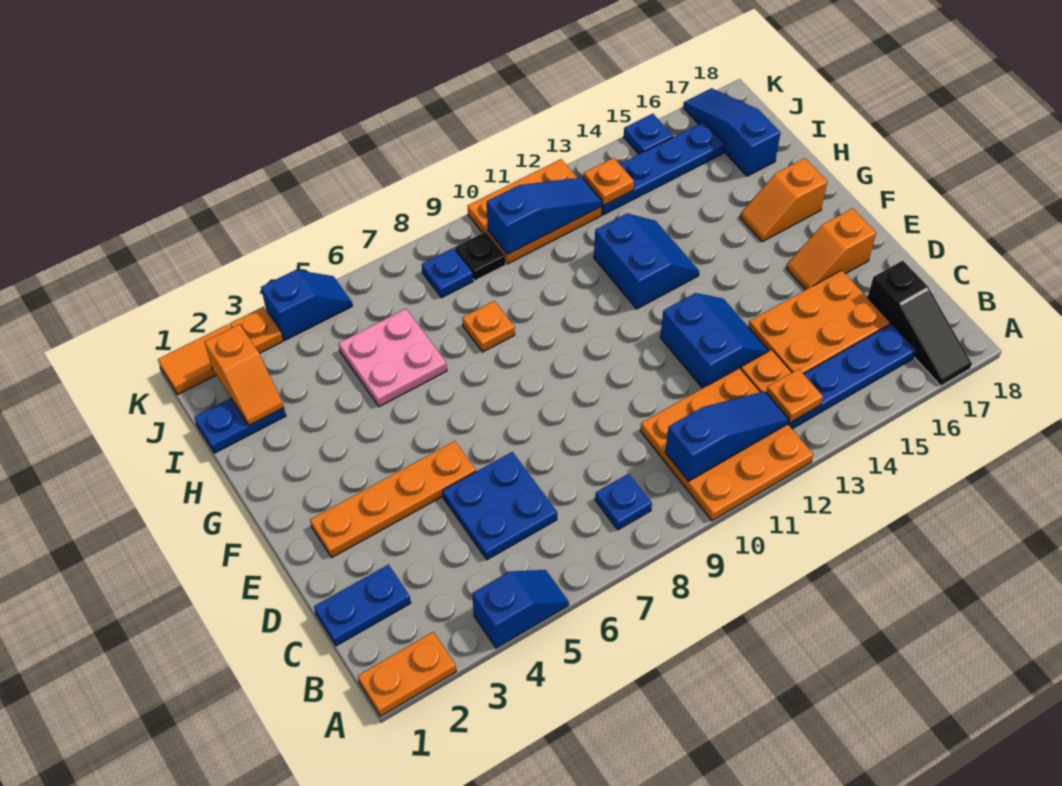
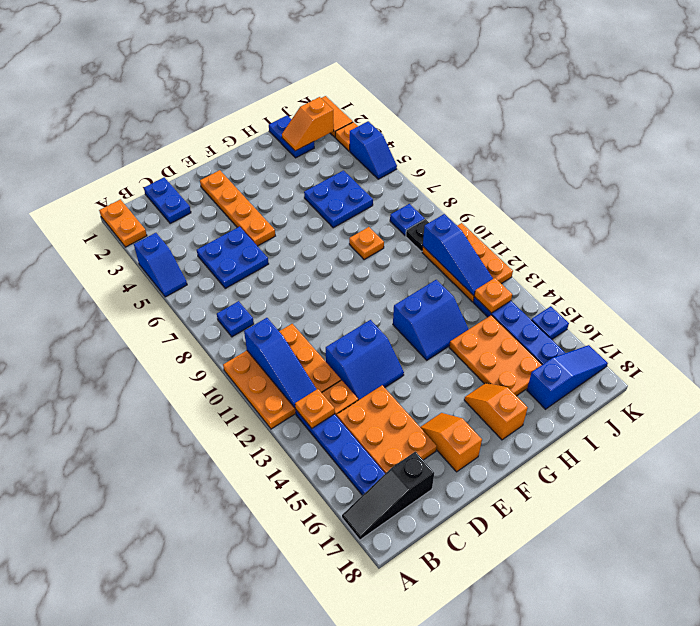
pink 2x2 plate [339,309,447,407] -> blue 2x2 plate [304,171,373,228]
none -> orange 2x3 plate [449,315,542,396]

